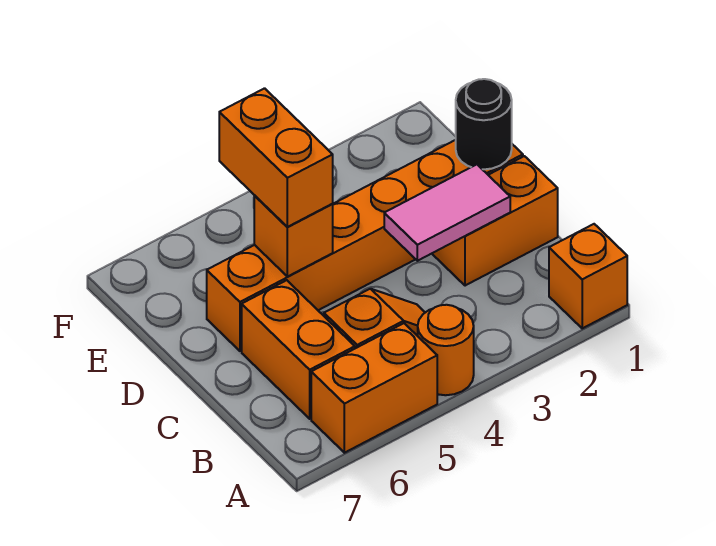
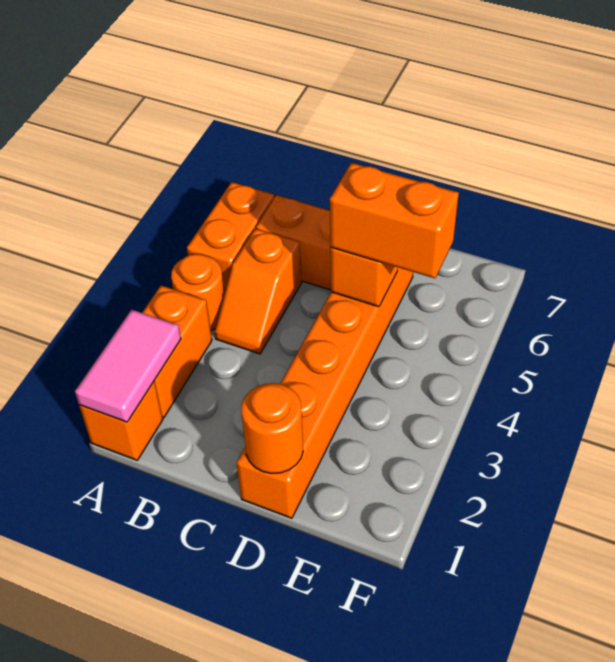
orange 1x2 brick [432,156,558,286] -> orange 1x2 brick moved to [142,286,212,417]
pink 1x2 tile [384,164,510,261] -> pink 1x2 tile moved to [75,310,181,422]
black 1x1 round brick [456,79,512,169] -> orange 1x1 round brick [241,383,303,474]

